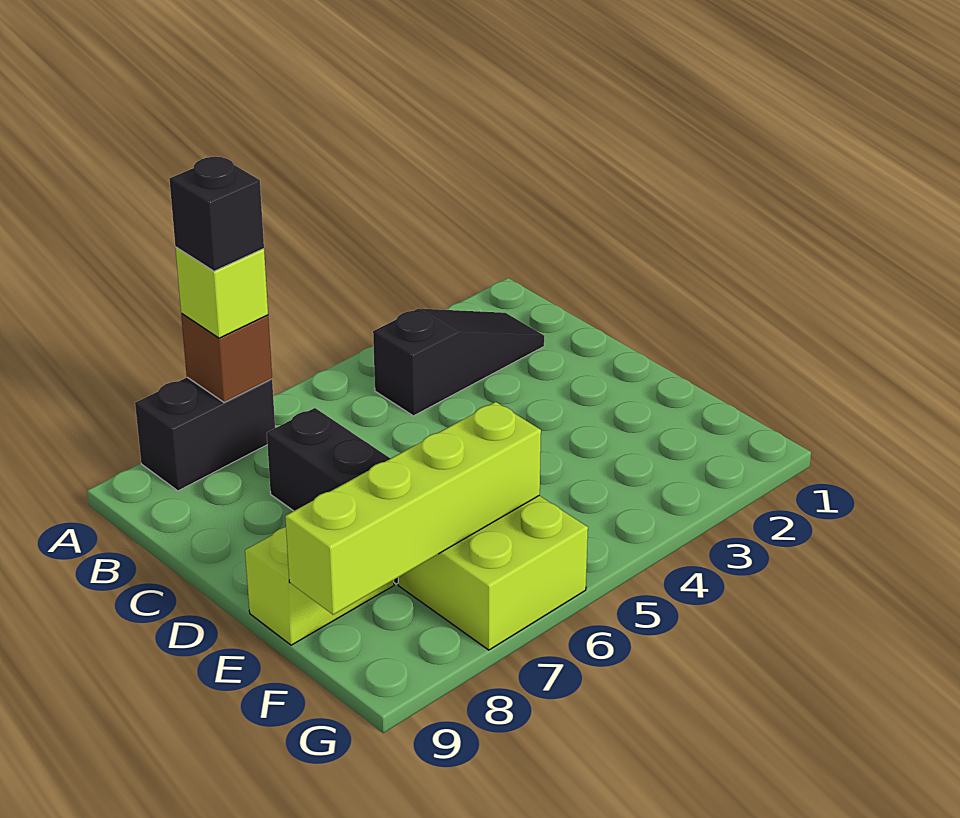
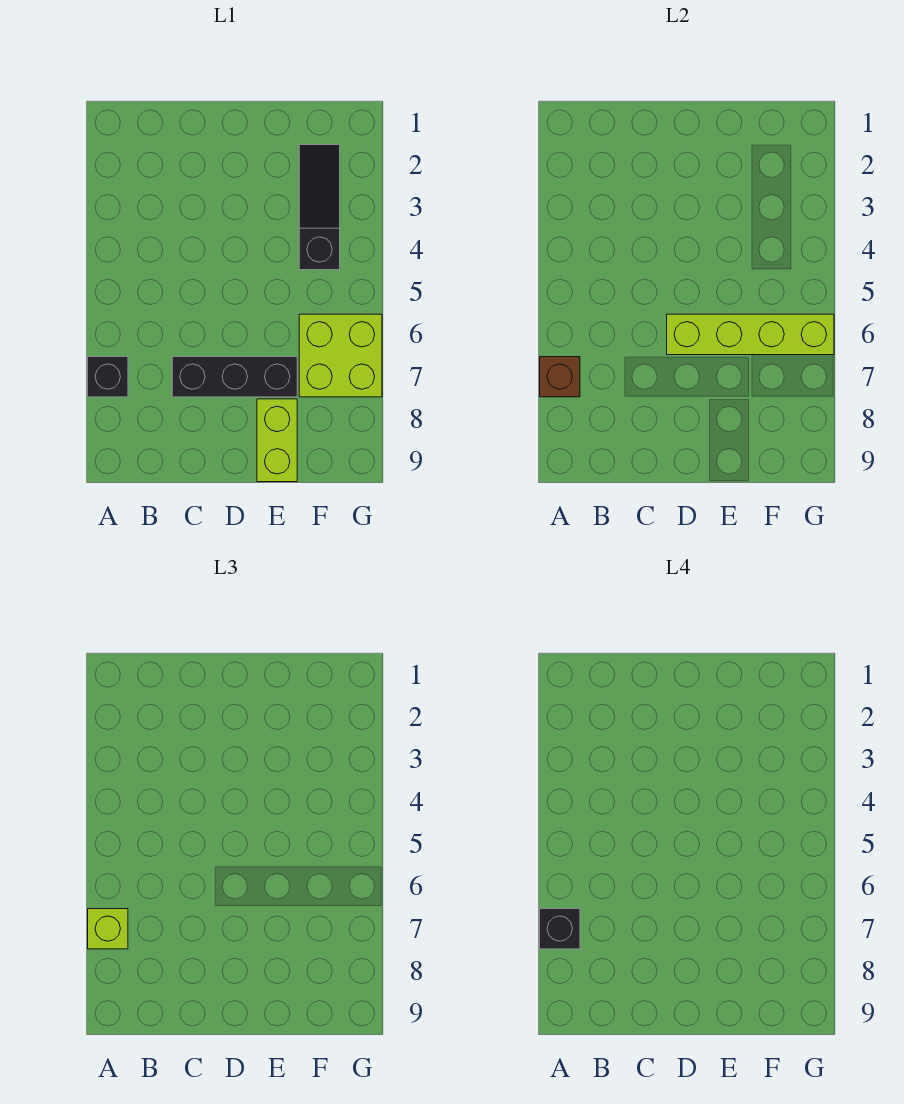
black 1x2 brick [135,377,275,491] -> black 1x1 brick [88,357,128,397]
black 1x3 slope [373,309,544,416] -> black 1x3 slope moved to [299,145,340,270]
lime 1x4 brick [285,402,541,615] -> lime 1x4 brick turned to [667,314,834,355]

